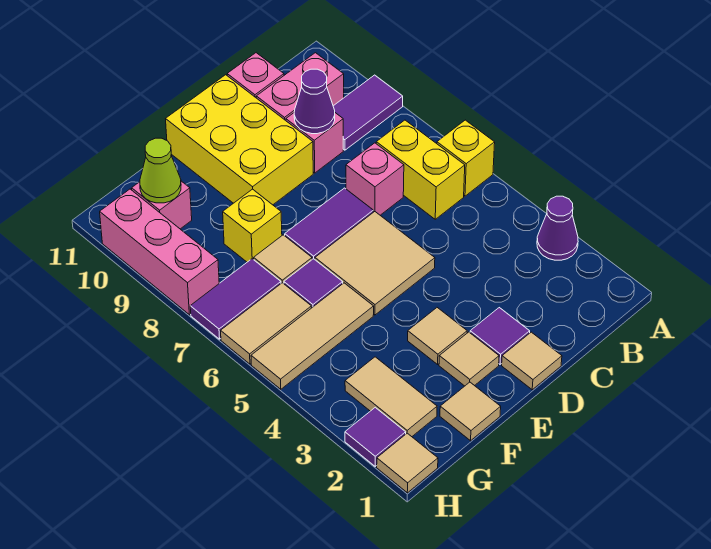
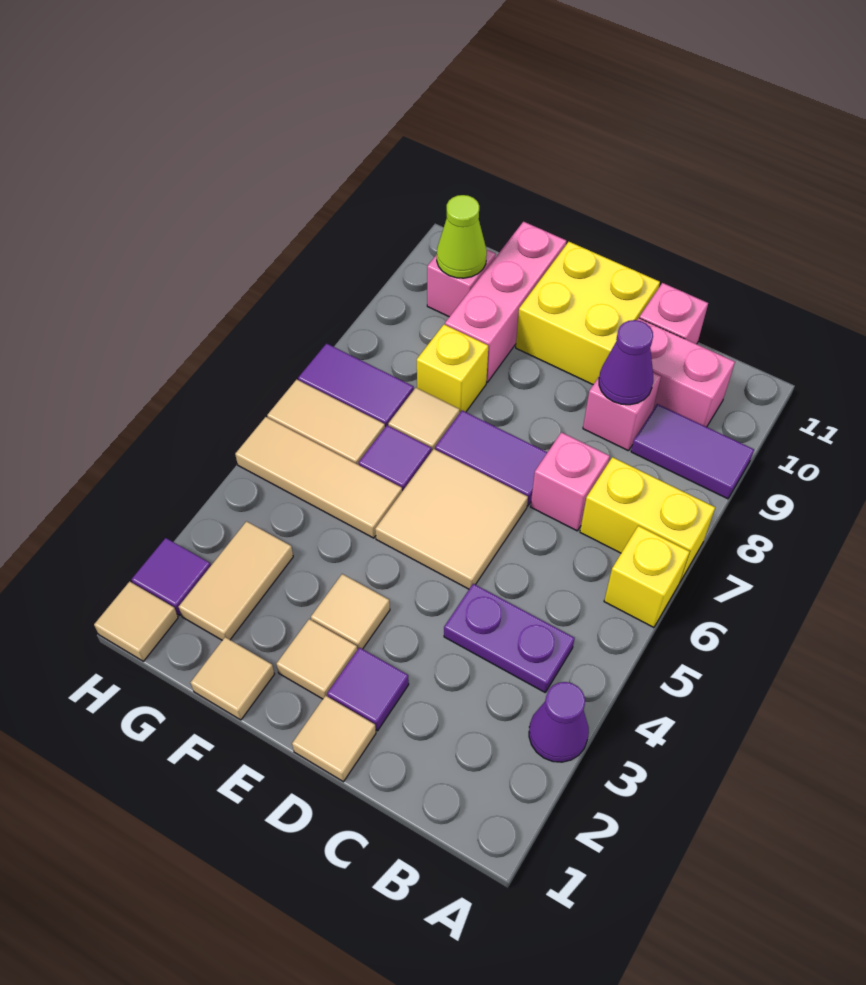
none -> purple 1x2 plate [444,584,575,692]
yellow 1x2 brick [376,120,465,219] -> yellow 1x2 brick turned to [580,457,715,583]
yellow 2x3 brick [166,75,313,205] -> yellow 2x2 brick [516,242,660,384]
pink 1x3 brick [100,189,219,315] -> pink 1x3 brick moved to [445,222,566,382]

